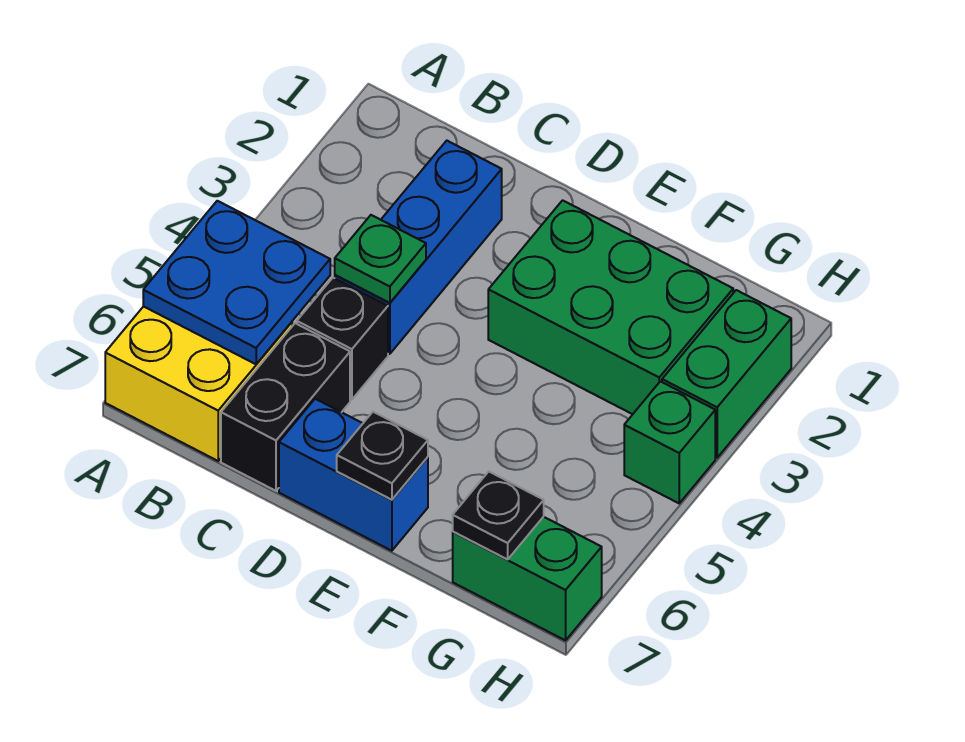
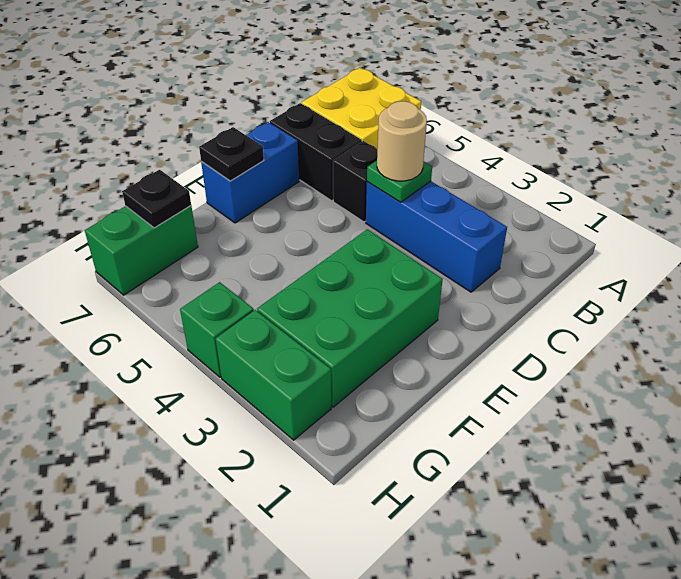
blue 2x2 plate [143,201,330,364] -> none
none -> tan 1x1 round brick [377,101,427,181]

